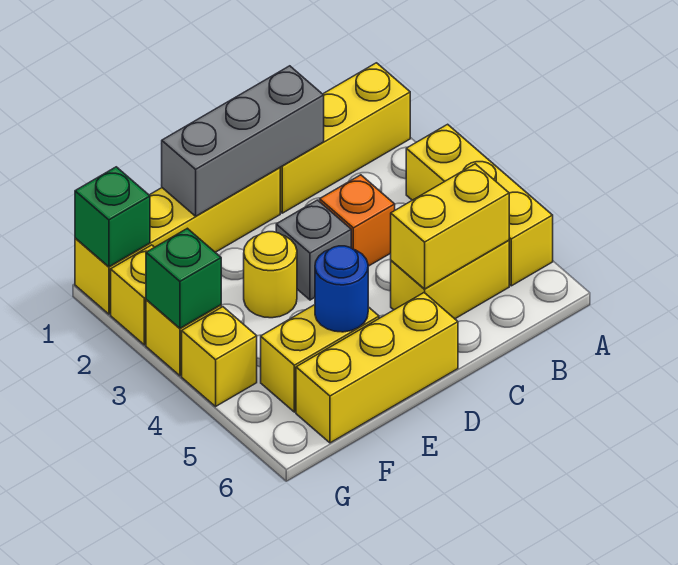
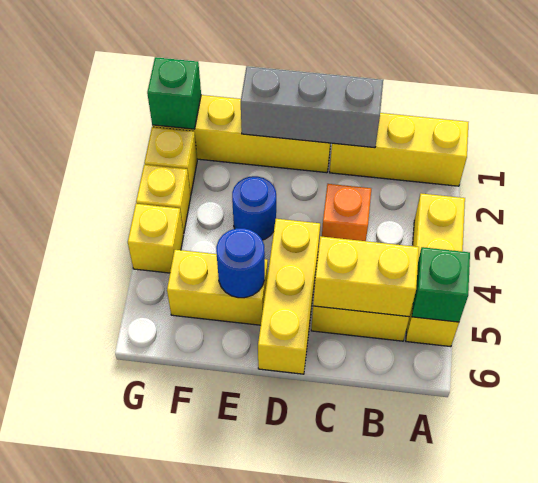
grey 1x1 brick [276,200,351,300] -> none
yellow 1x3 brick [296,293,458,443] -> yellow 1x3 brick turned to [258,219,320,374]
yellow 1x1 round brick [244,232,297,318] -> blue 1x1 round brick [232,176,276,240]
green 1x1 brick [146,228,221,328] -> green 1x1 brick moved to [412,247,470,322]

